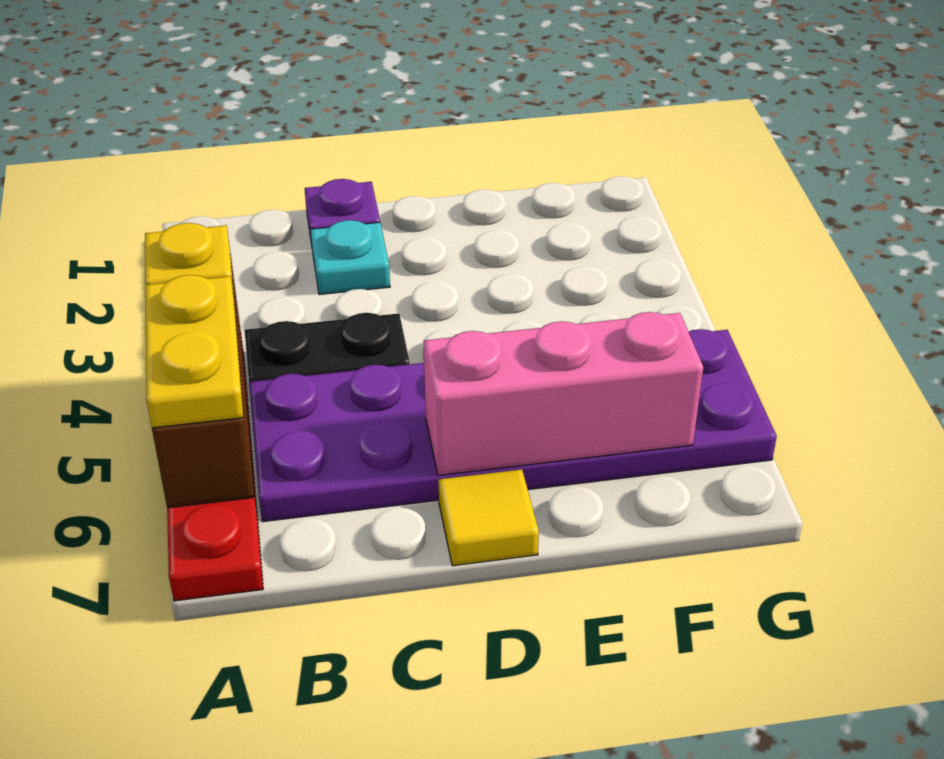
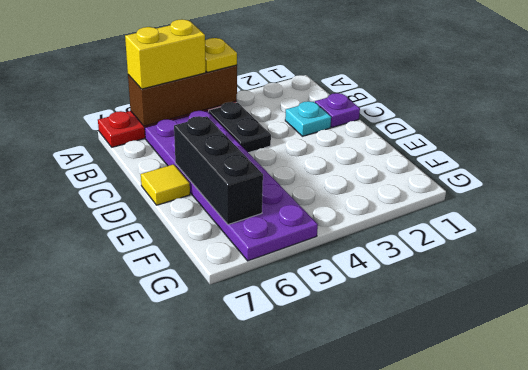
yellow 1x2 plate [145,275,243,428] -> yellow 1x2 brick [125,19,206,89]
pink 1x3 brick [424,312,703,475] -> black 1x3 brick [174,116,263,225]

